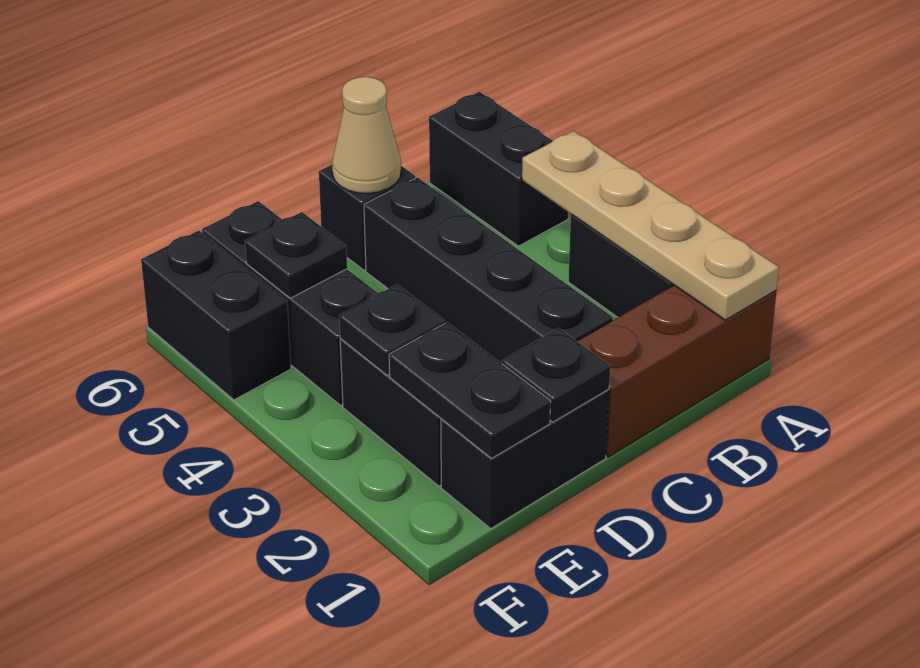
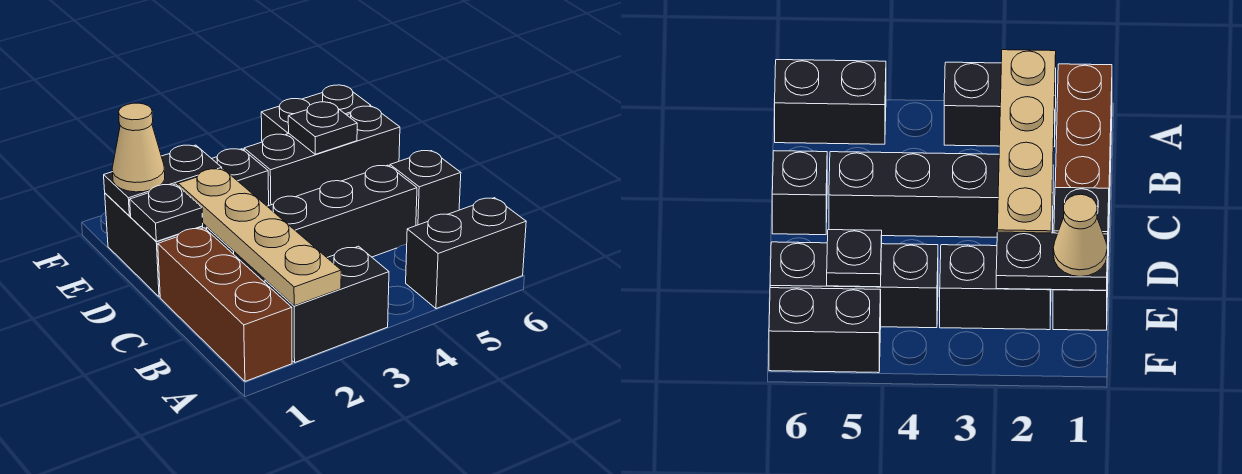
tan 1x4 plate [522,131,779,320] -> tan 1x4 plate turned to [178,169,341,306]
tan 1x1 cone [332,77,401,193] -> tan 1x1 cone moved to [112,103,165,192]
black 1x1 plate [339,284,445,375] -> none

